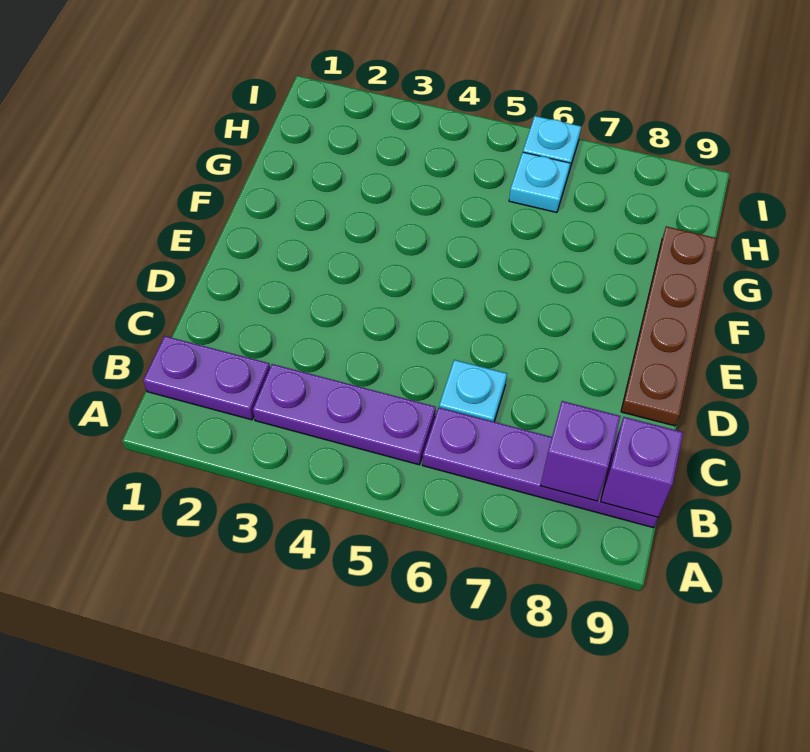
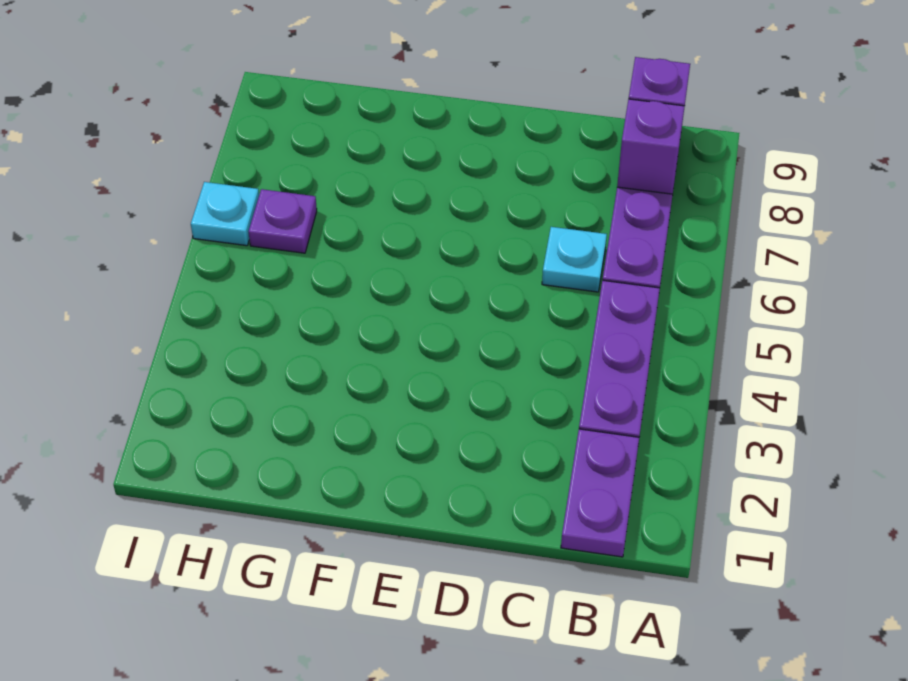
brown 1x4 plate [621,226,716,426] -> none
cyan 1x1 plate [509,152,570,213] -> purple 1x1 plate [249,189,317,253]

